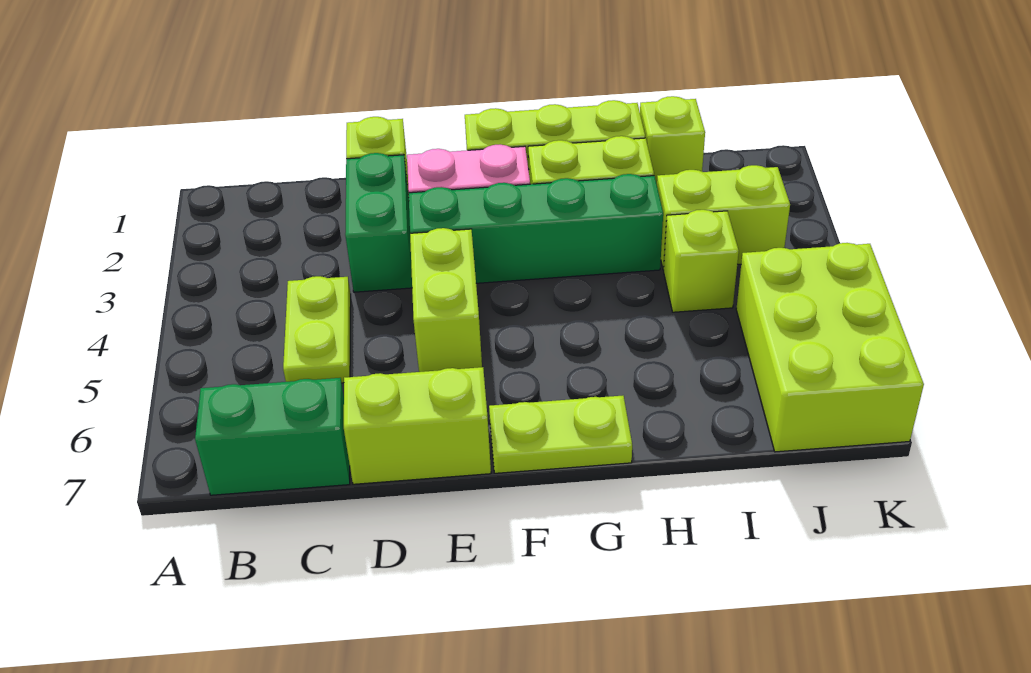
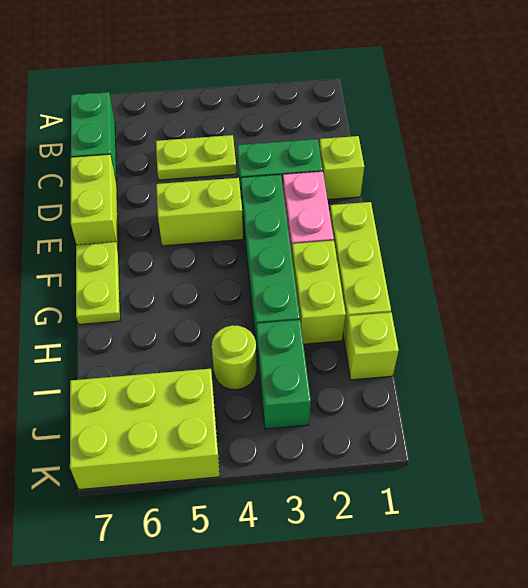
lime 1x2 brick [657,165,790,270] -> green 1x2 brick [256,320,311,429]
lime 1x1 brick [664,210,739,312] -> lime 1x1 round brick [212,325,256,390]

